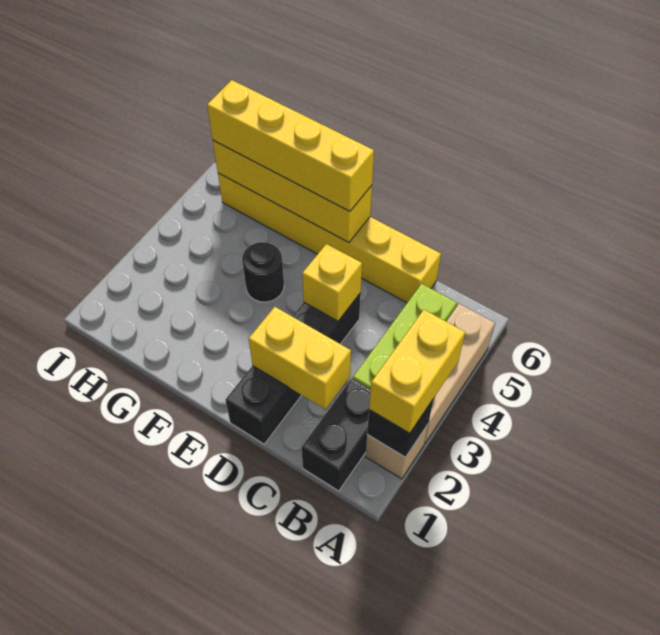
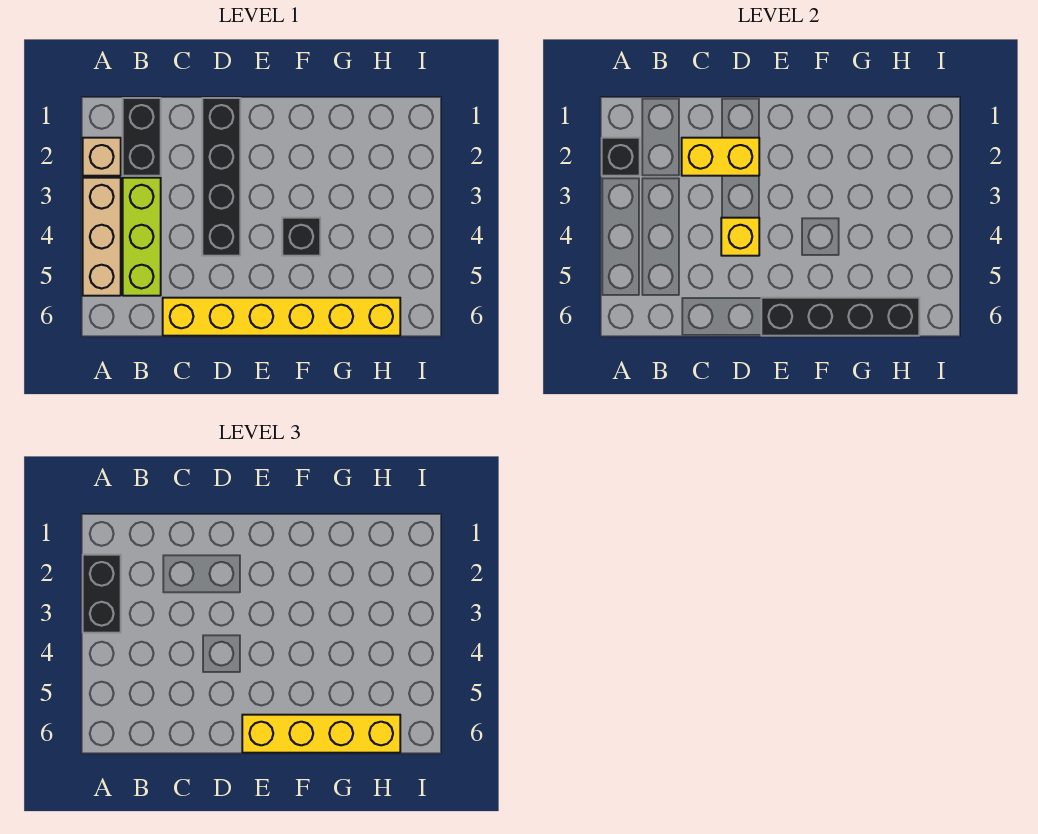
yellow 1x2 brick [369,310,465,433] -> black 1x2 brick [83,555,121,633]
yellow 1x4 brick [213,141,372,243] -> black 1x4 brick [761,298,919,336]
black 1x1 round brick [242,242,284,302] -> black 1x1 brick [282,218,320,256]

